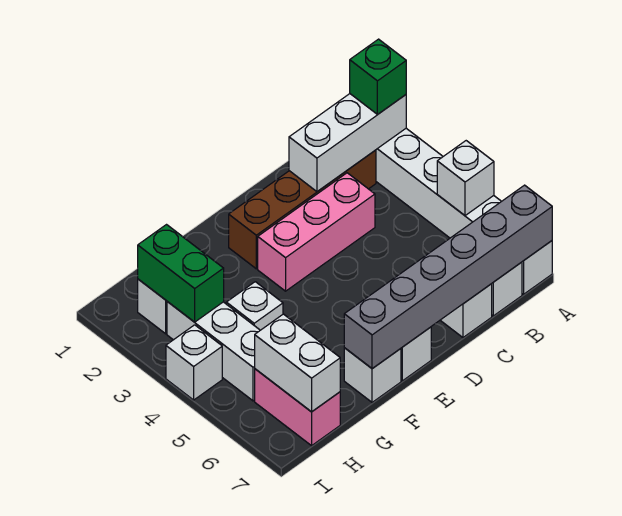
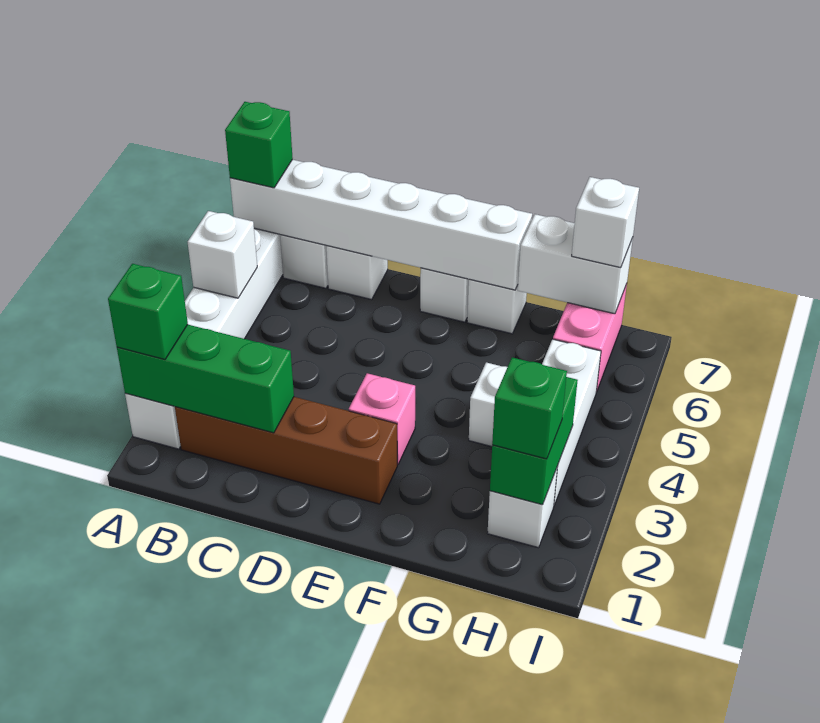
white 1x3 brick [289,94,406,192] -> green 1x3 brick [117,325,294,433]
grey 1x6 brick [344,185,552,369] -> white 1x6 brick [230,160,532,290]
none -> green 1x1 brick [225,102,293,188]
pink 1x3 brick [258,173,375,291] -> pink 1x1 brick [349,373,415,465]
none -> green 1x1 brick [492,357,567,459]
white 1x2 brick [255,314,340,412] -> white 1x2 brick turned to [518,214,633,314]
white 1x1 brick [166,325,222,400] -> white 1x1 brick moved to [572,177,639,268]

